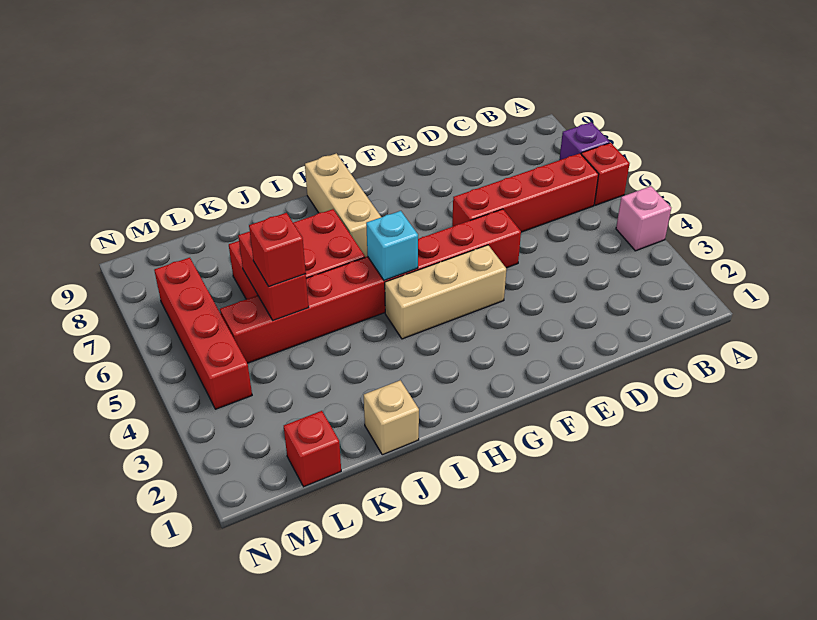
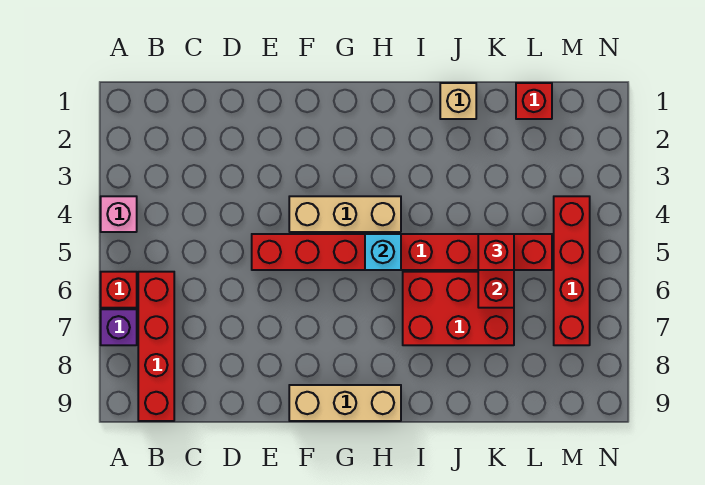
red 1x4 brick [452,153,599,232] -> red 1x4 brick turned to [138,272,174,421]
tan 1x3 brick [305,153,381,257] -> tan 1x3 brick turned to [289,385,401,421]

